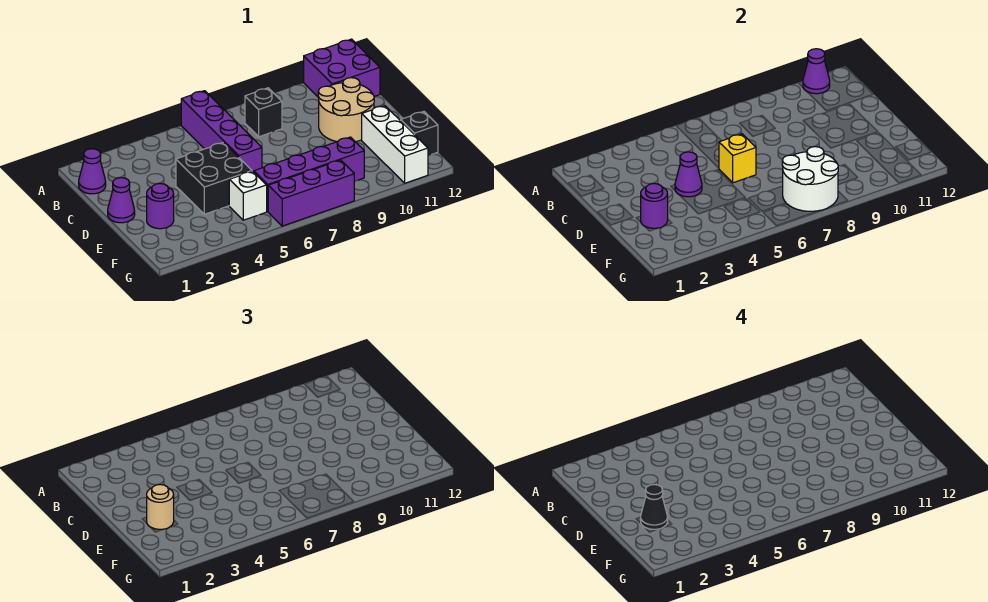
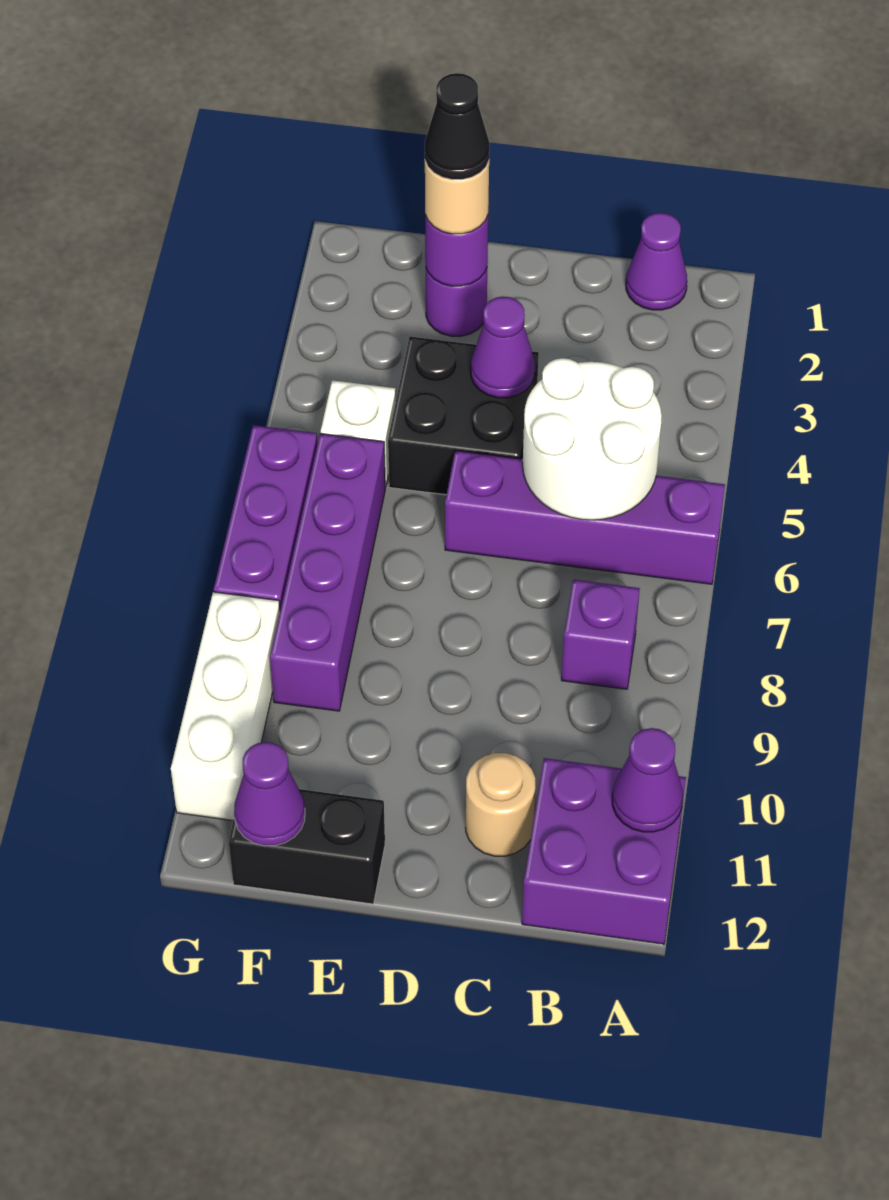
black 1x1 brick [245,88,282,137] -> purple 1x1 brick [561,580,640,689]
tan 2x2 round brick [318,78,374,142] -> tan 1x1 round brick [466,753,535,856]
purple 1x1 cone [108,178,135,223] -> purple 1x1 cone moved to [234,742,305,846]
yellow 1x1 brick [719,134,756,183] -> none
white 1x3 brick [362,106,428,183] -> white 1x3 brick turned to [171,592,280,821]
white 2x2 round brick [782,147,838,211] -> white 2x2 round brick moved to [523,358,662,520]
black 1x1 brick [401,112,438,156] -> black 1x2 brick [229,789,385,904]

